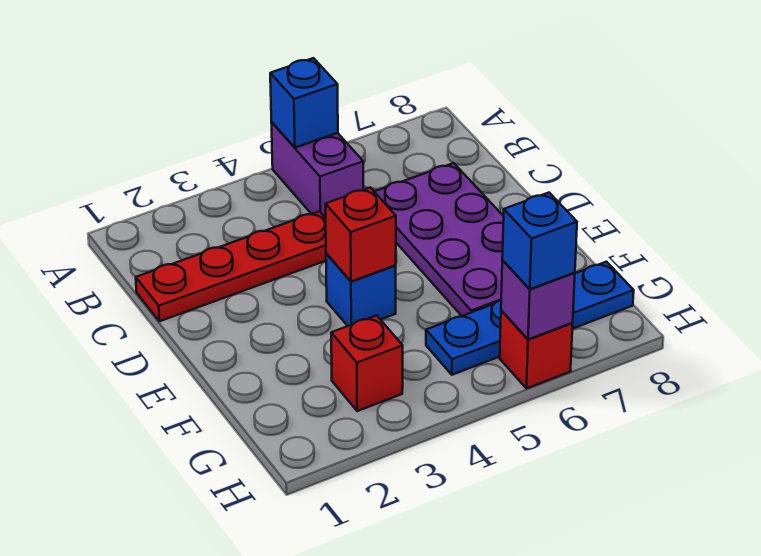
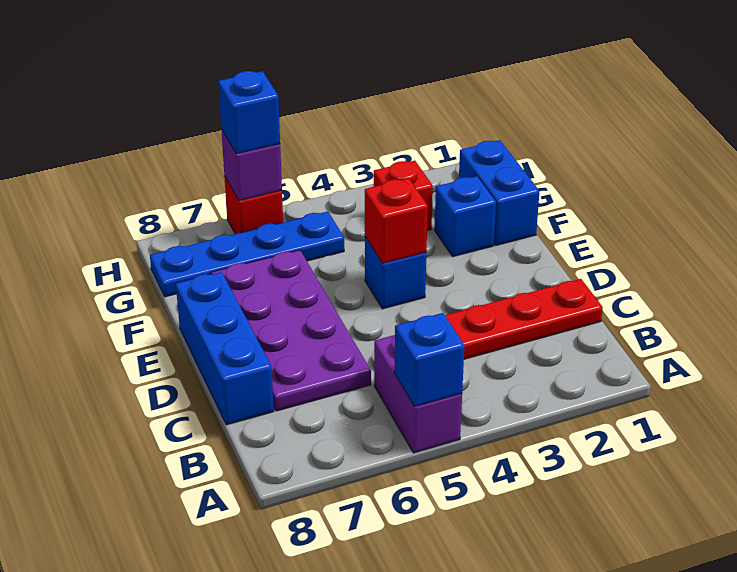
none -> blue 1x3 brick [176,272,274,425]
none -> blue 1x2 brick [459,140,540,245]
none -> blue 1x1 brick [434,176,496,257]

